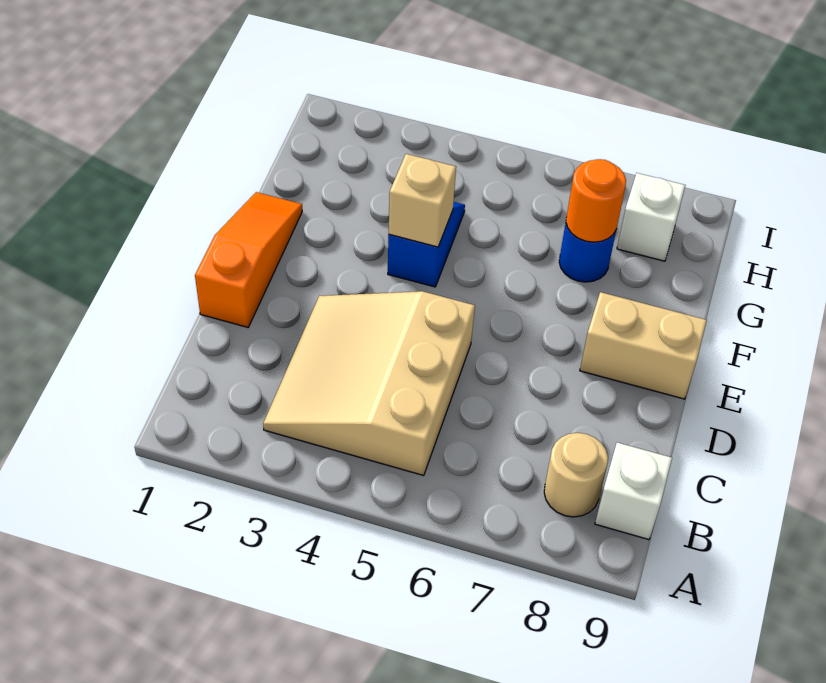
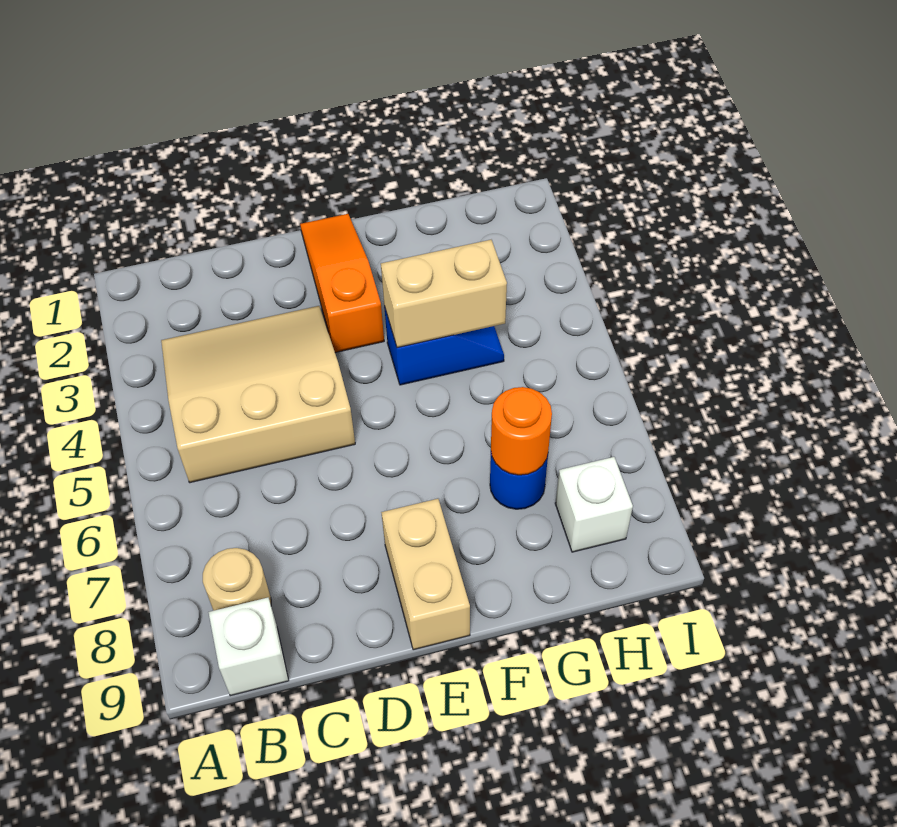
orange 1x3 slope [195,192,302,327] -> orange 1x3 slope turned to [300,214,384,353]
tan 1x1 brick [389,154,456,247] -> tan 1x2 brick [381,240,507,348]

